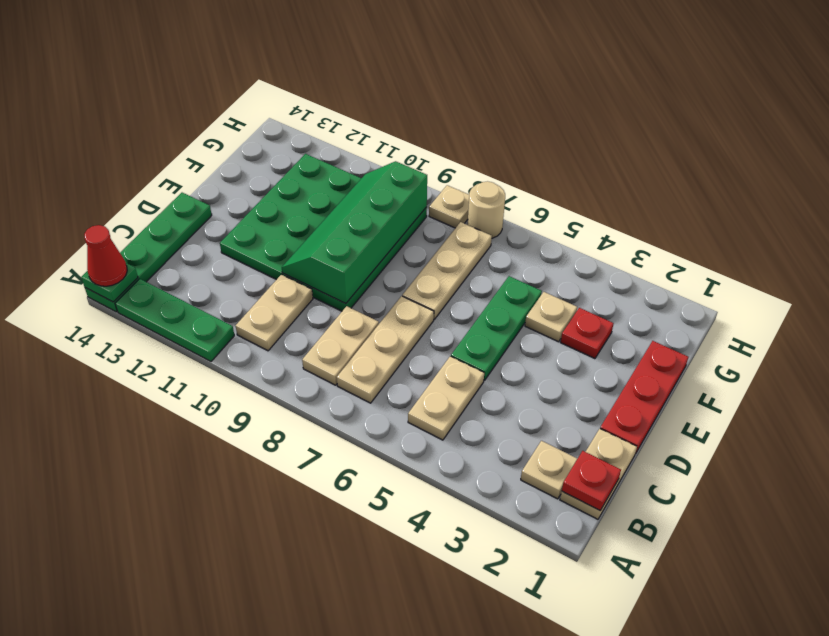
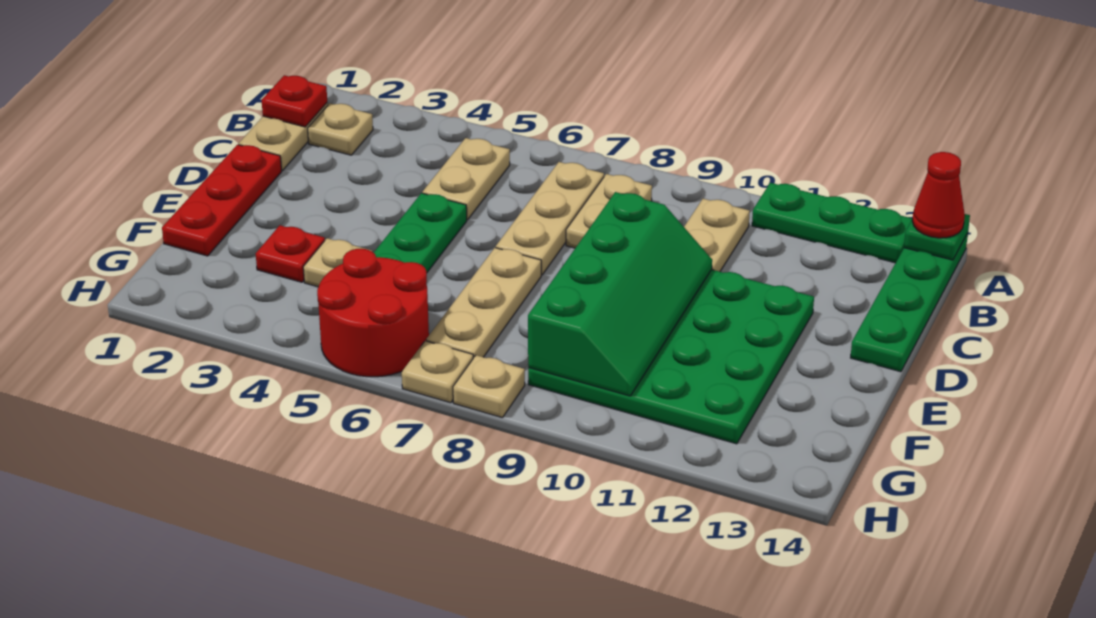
none -> red 2x2 round brick [317,249,429,377]
tan 1x1 round brick [468,181,505,238] -> tan 1x1 plate [402,341,473,403]

